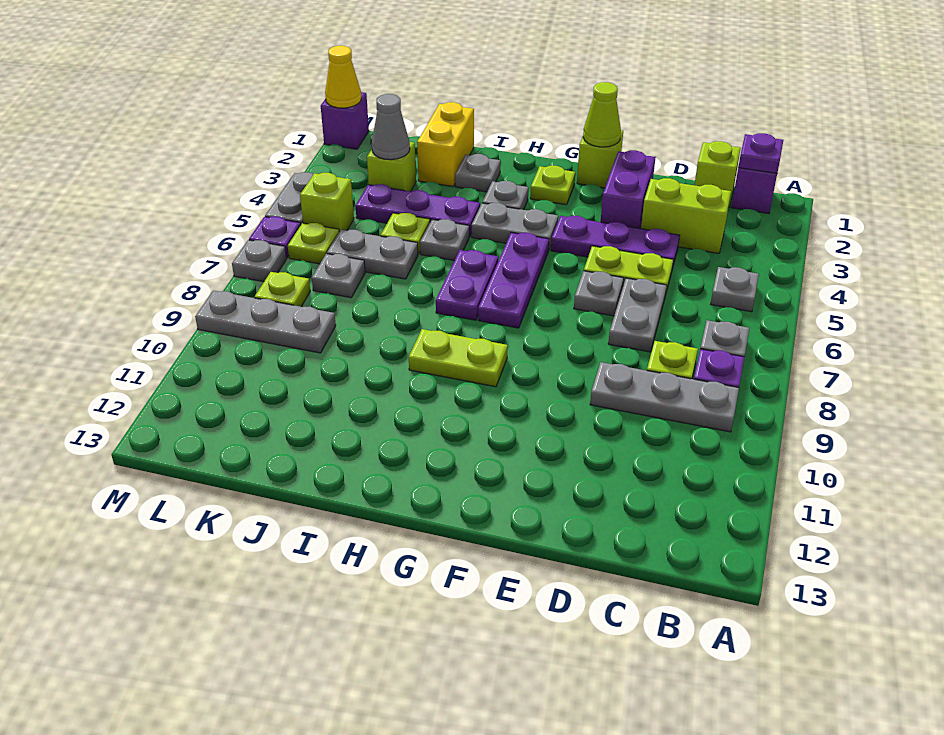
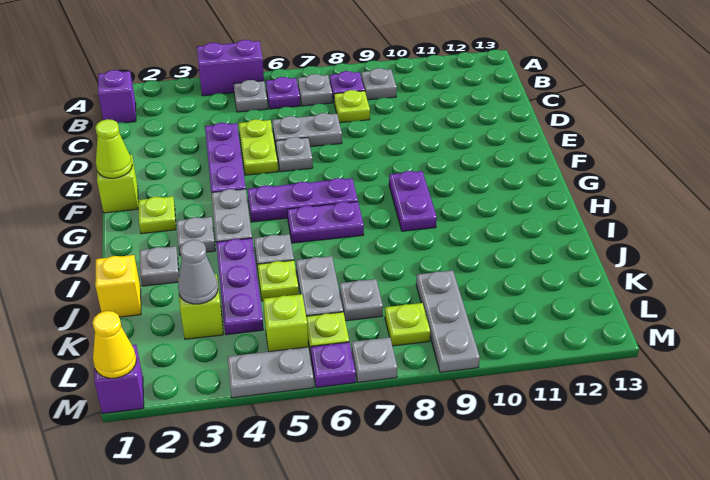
purple 1x1 plate [738,133,783,173] -> purple 1x1 plate moved to [266,77,300,109]
grey 1x3 plate [590,362,739,432] -> grey 1x1 plate [361,68,397,100]
lime 1x1 brick [695,141,741,207] -> none
lime 1x2 brick [641,178,731,253] -> none
purple 1x2 brick [601,150,656,229] -> purple 1x2 brick moved to [197,40,264,96]
lime 1x2 plate [409,329,508,387] -> purple 1x2 plate [389,171,437,231]
yellow 1x2 brick [417,102,474,187] -> yellow 1x1 brick [95,255,141,317]

